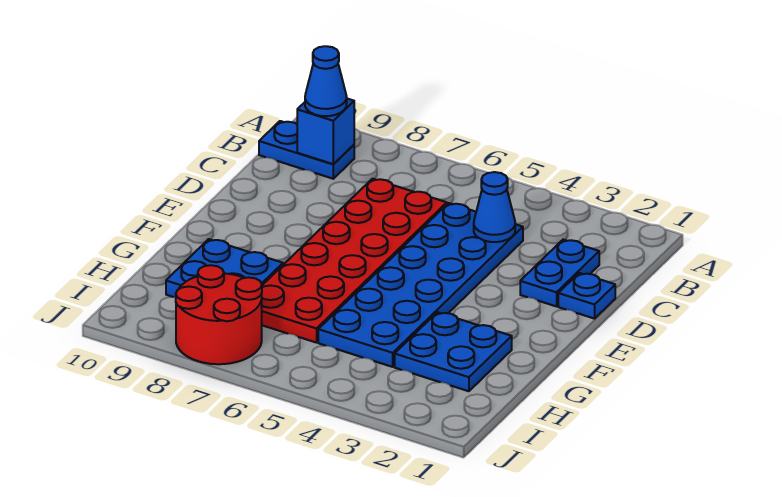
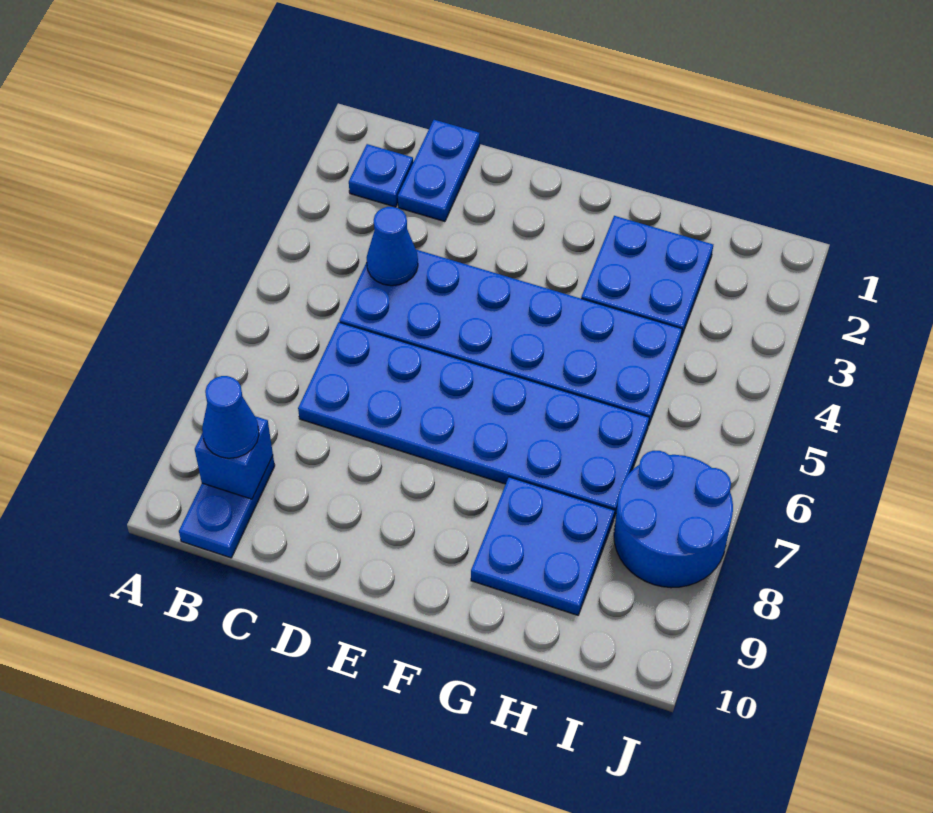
blue 1x2 plate [520,240,599,306] -> blue 1x2 plate turned to [398,120,480,222]
red 2x6 plate [261,179,447,343] -> blue 2x6 plate [298,322,649,518]
blue 1x1 plate [558,273,615,319] -> blue 1x1 plate moved to [349,144,413,207]
red 2x2 round brick [176,265,262,364] -> blue 2x2 round brick [614,451,733,588]

